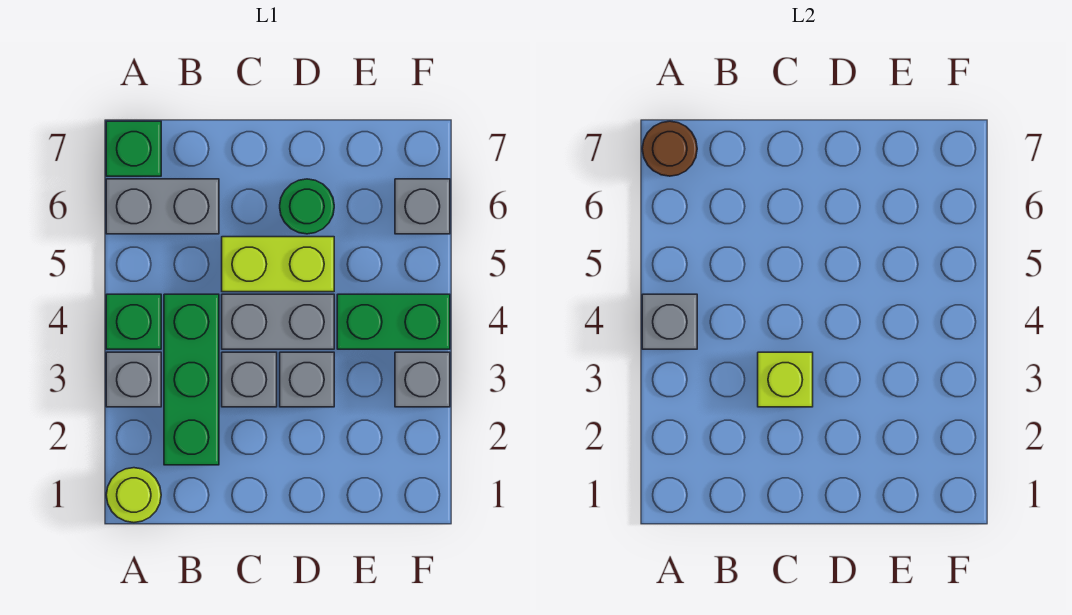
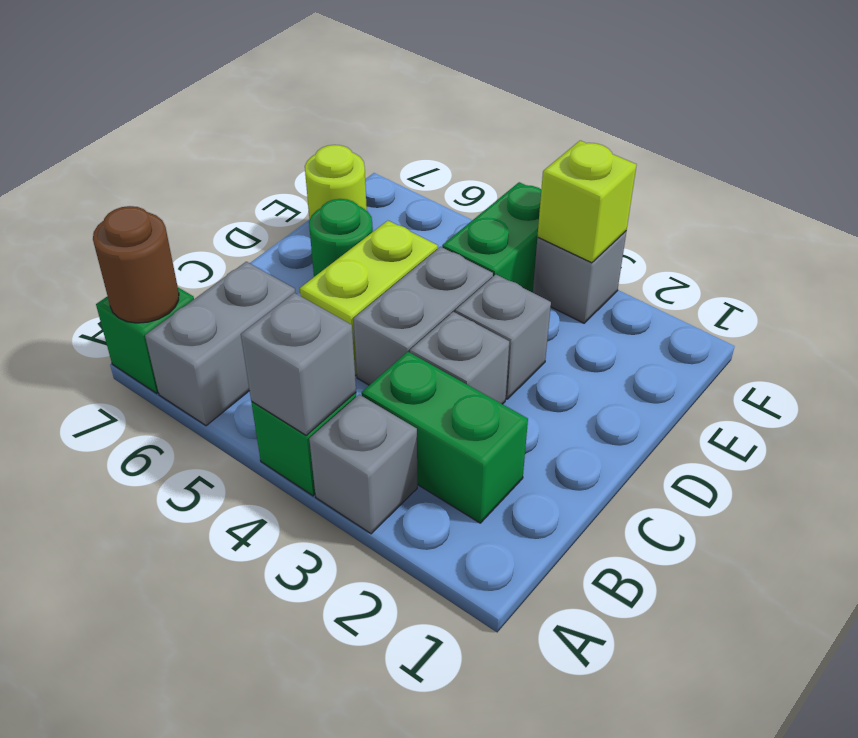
lime 1x1 round brick [106,468,161,523] -> lime 1x1 round brick moved to [305,145,367,220]
green 1x3 brick [164,294,219,465] -> green 1x2 brick [362,352,528,523]
lime 1x1 brick [758,352,813,407] -> lime 1x1 brick moved to [537,140,637,263]
grey 1x1 brick [395,179,450,234] -> none

